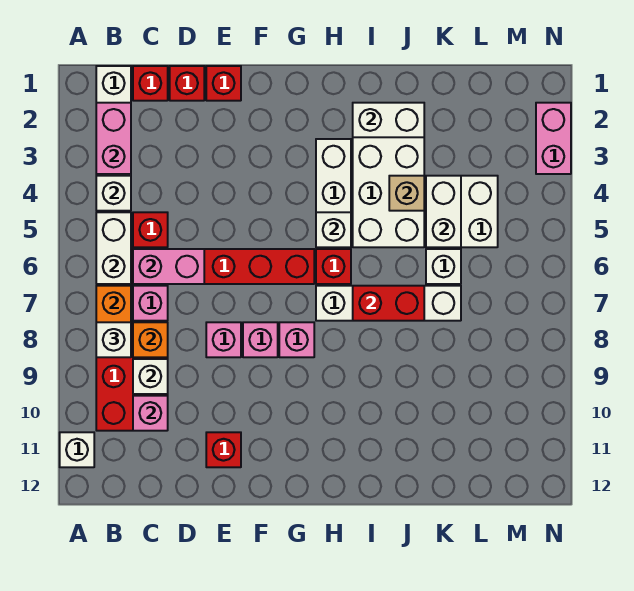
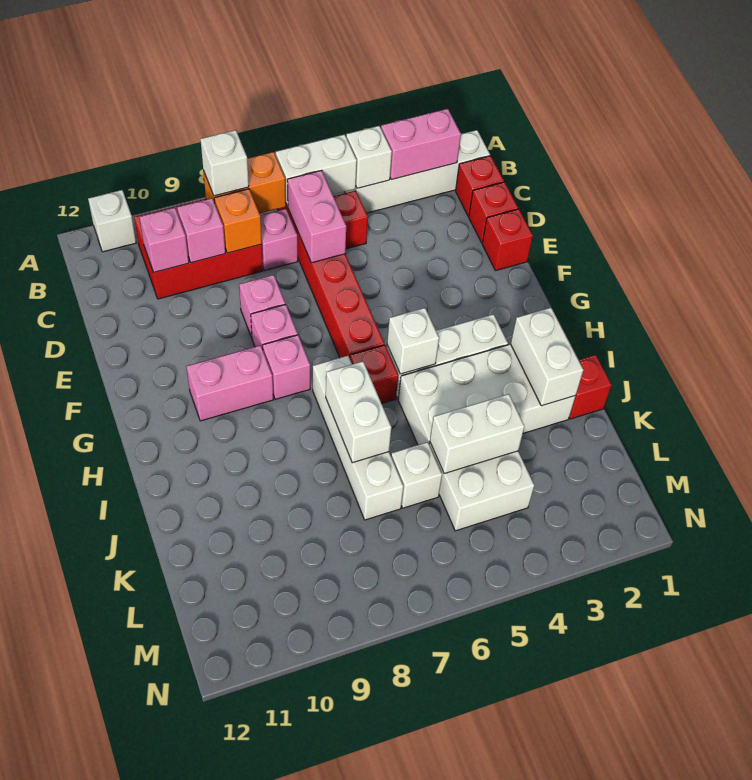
white 1x1 brick [133,359,168,394] -> pink 1x1 brick [177,198,225,263]
red 1x1 brick [206,432,241,467] -> red 1x1 brick moved to [569,355,612,419]
red 1x2 brick [353,286,424,321] -> white 1x2 brick [326,361,391,463]
tan 1x1 brick [389,176,424,211] -> none
pink 1x2 brick [536,103,571,174] -> pink 1x2 brick moved to [186,345,273,421]

